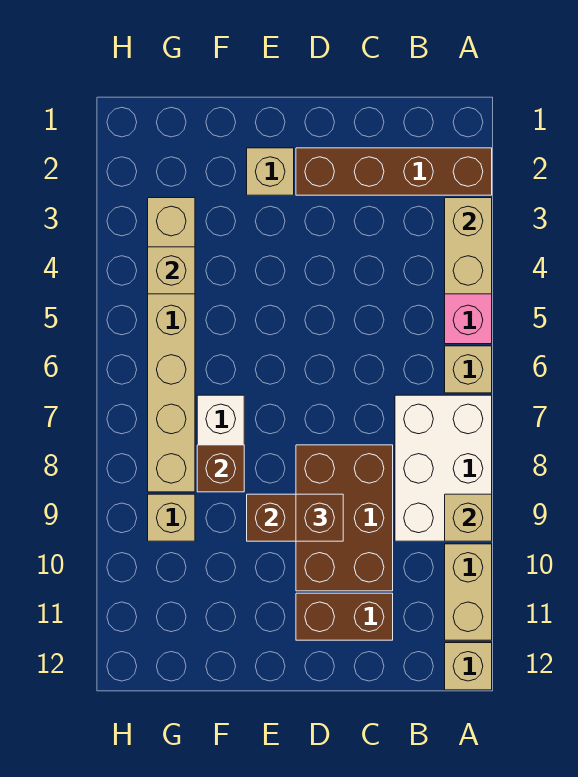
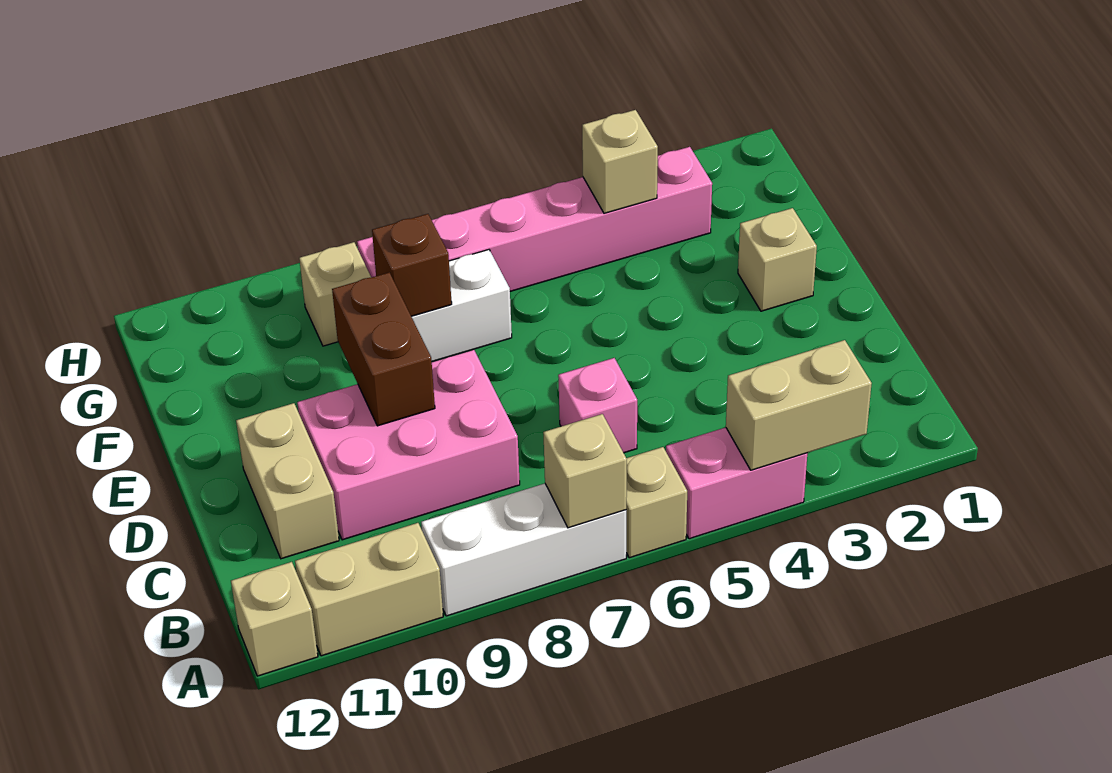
brown 1x4 brick [296,148,492,195] -> none
white 2x3 brick [395,395,492,541] -> white 1x3 brick [421,483,626,616]
tan 1x1 brick [445,494,492,541] -> tan 1x1 brick moved to [543,414,627,528]
none -> pink 1x1 brick [558,358,637,453]
brown 2x3 brick [296,445,393,591] -> pink 2x3 brick [297,350,520,540]
brown 1x2 brick [296,593,393,640] -> tan 1x2 brick [236,403,339,559]
brown 1x1 brick [296,494,343,541] -> none
tan 1x6 brick [148,198,195,492] -> pink 1x6 brick [357,147,712,291]

